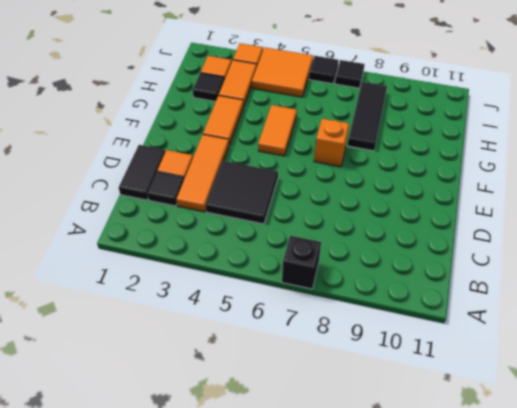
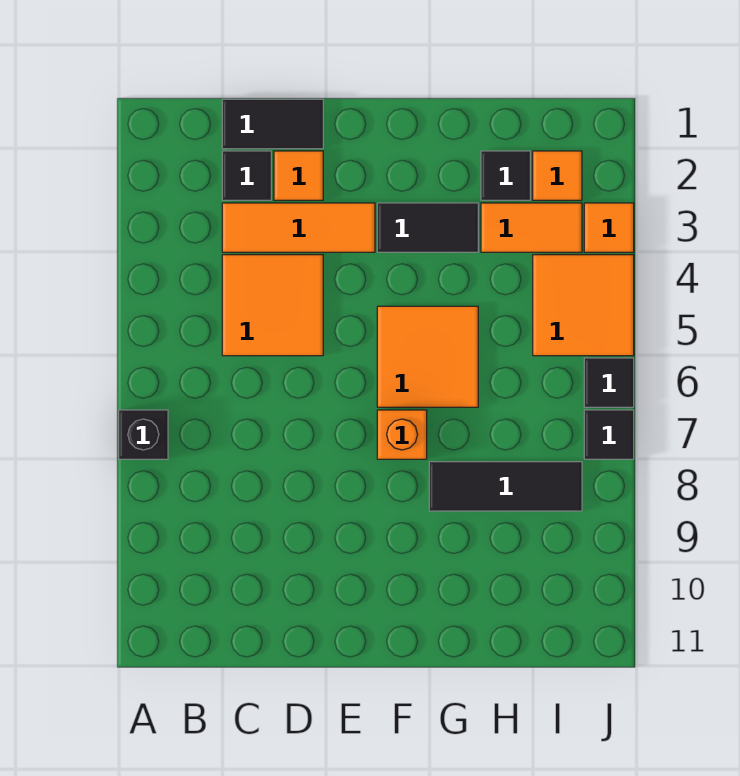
black 2x2 tile [206,161,278,224] -> orange 2x2 tile [222,255,323,356]
orange 1x2 tile [203,95,244,145] -> black 1x2 tile [377,203,478,252]
orange 1x2 tile [258,105,297,156] -> orange 2x2 tile [377,306,478,407]

